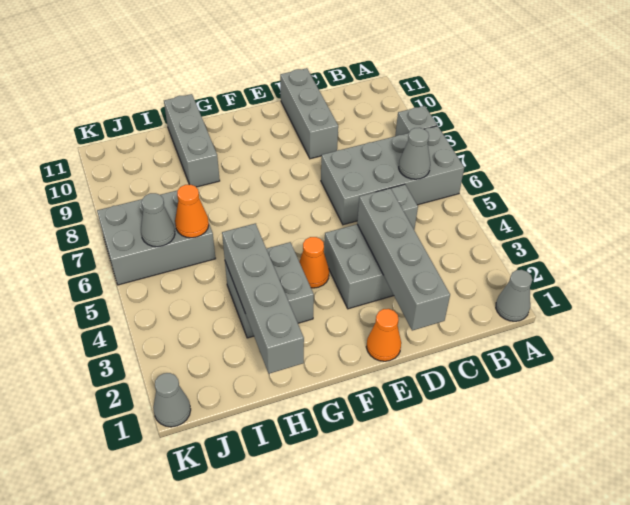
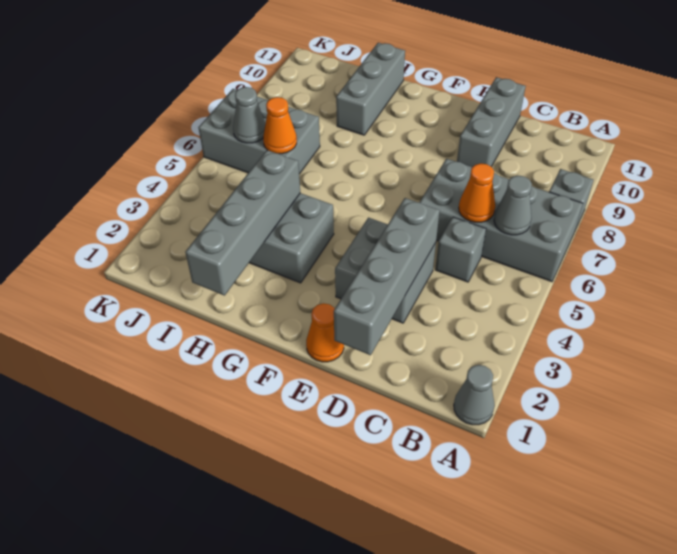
orange 1x1 cone [299,237,329,288] -> orange 1x1 cone moved to [459,163,495,222]
grey 1x1 cone [153,373,191,427] -> none

